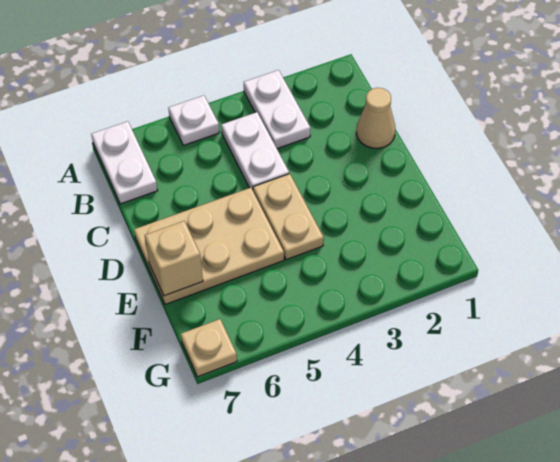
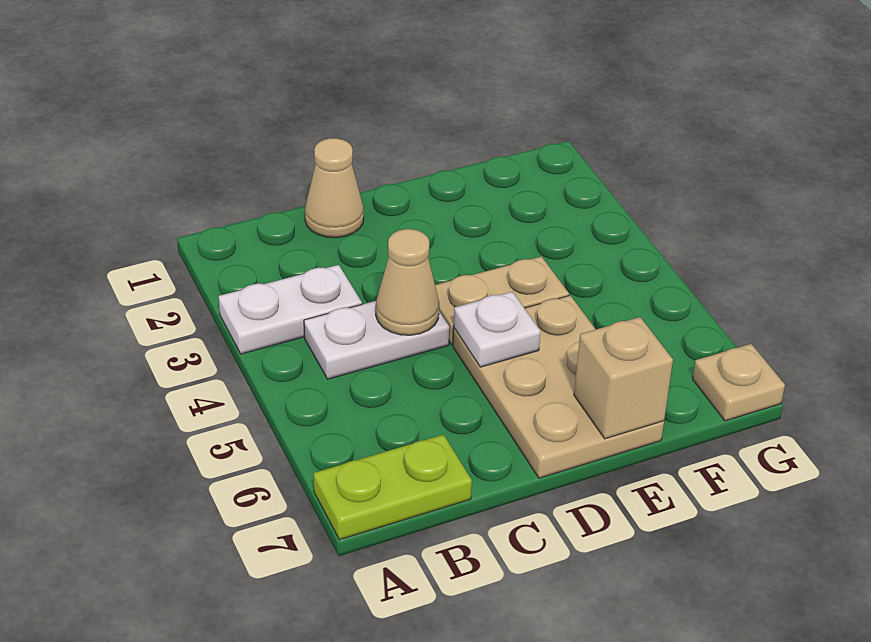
white 1x1 plate [168,95,219,145] -> white 1x1 plate moved to [454,292,541,367]
white 1x2 plate [91,121,158,204] -> lime 1x2 plate [314,435,472,540]
none -> tan 1x1 cone [376,229,439,335]

